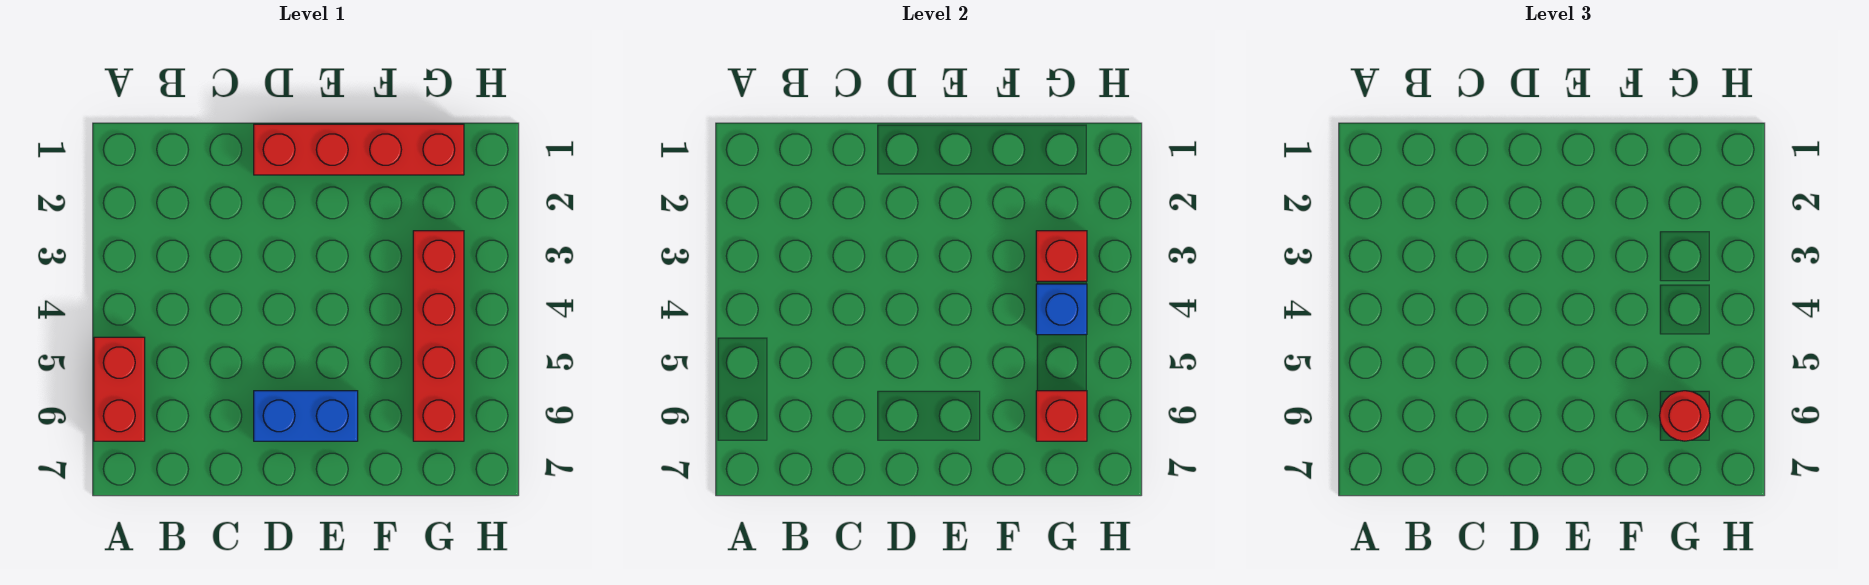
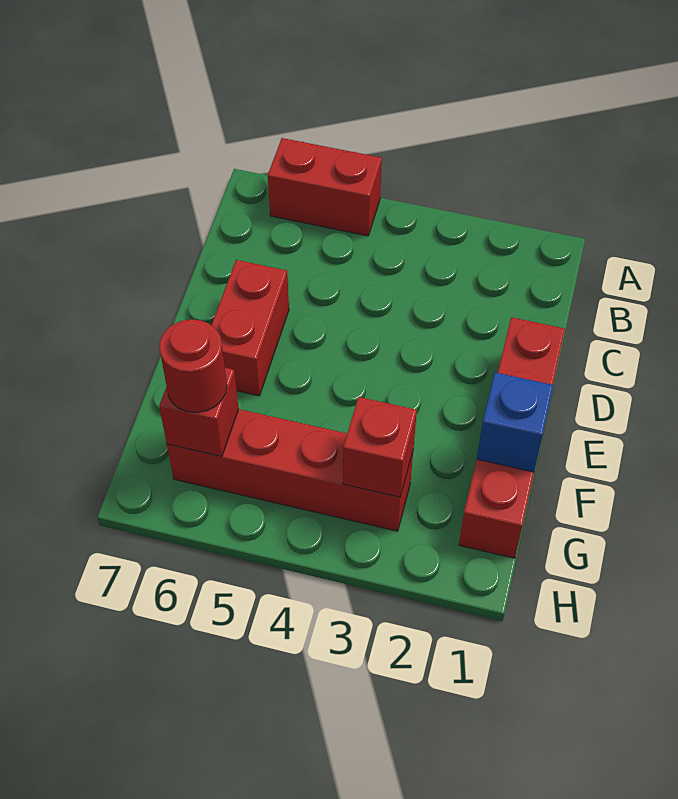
blue 1x2 brick [254,391,358,441] -> red 1x2 brick [212,260,289,396]
blue 1x1 brick [1036,284,1087,335] -> blue 1x1 brick moved to [477,373,553,472]

